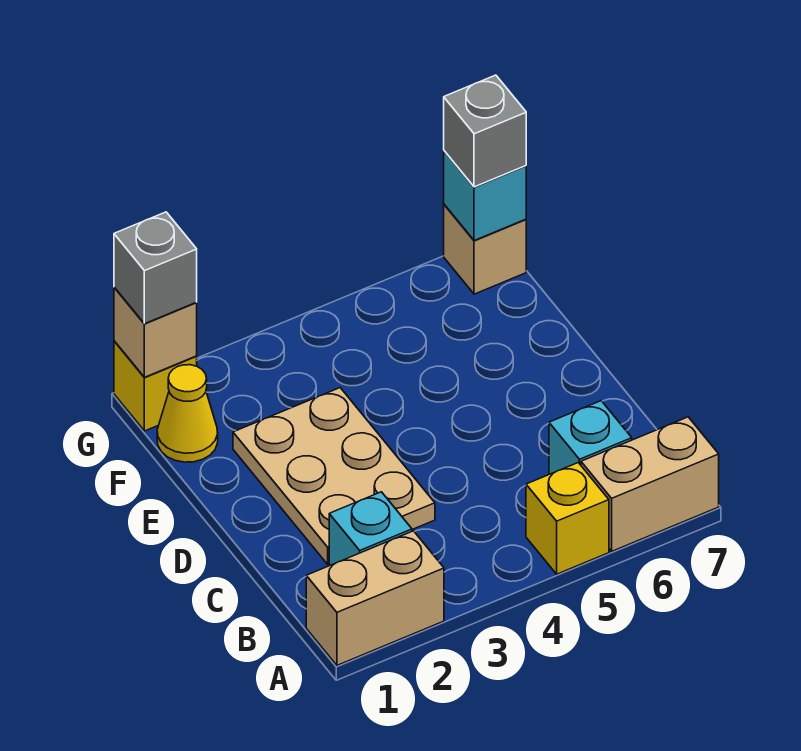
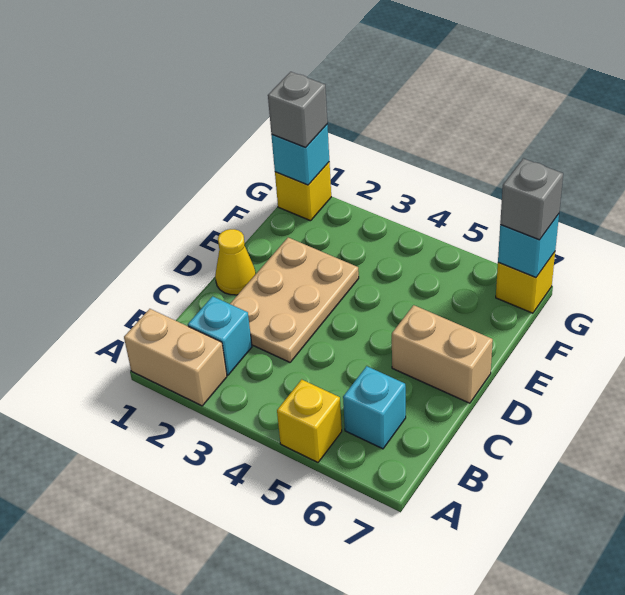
tan 1x2 brick [581,417,719,551] -> tan 1x2 brick moved to [392,305,493,403]
yellow 1x1 cone [157,365,218,462] -> yellow 1x1 cone moved to [215,229,256,295]
tan 1x1 brick [114,287,197,377] -> cyan 1x1 brick [271,125,329,185]
tan 1x1 brick [444,205,526,294] -> yellow 1x1 brick [496,252,555,313]

